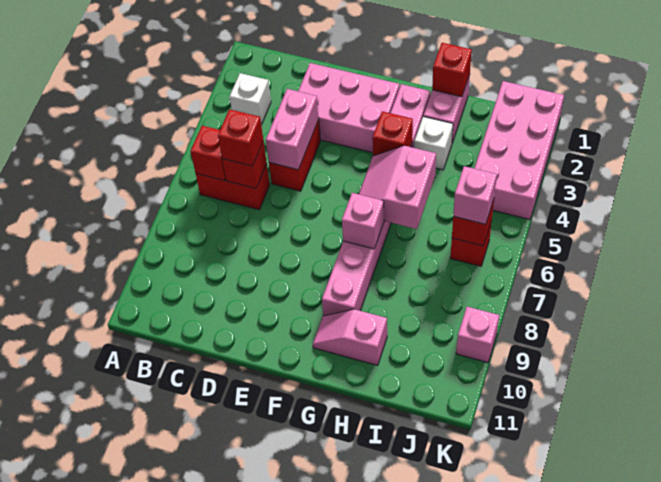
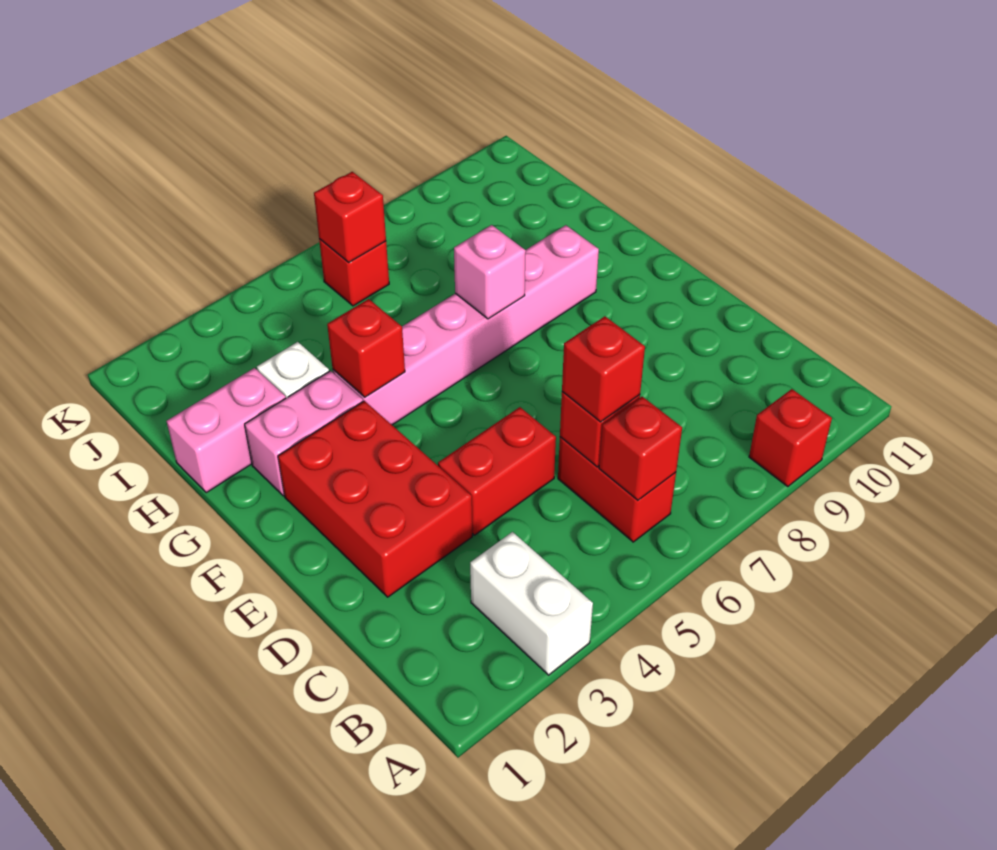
white 1x1 brick [230,73,271,125] -> white 1x2 brick [470,532,593,675]
pink 2x3 brick [298,63,399,153] -> red 2x3 brick [278,401,472,597]
pink 1x2 brick [266,89,319,170] -> none
pink 2x2 slope [359,146,436,229] -> none
pink 1x2 slope [313,309,387,365] -> none
red 1x1 brick [432,43,472,97] -> red 1x1 brick moved to [749,389,832,487]
pink 2x4 brick [474,81,564,220] -> none
pink 1x1 brick [453,166,497,224] -> none
pink 1x1 brick [456,307,499,362] -> none

